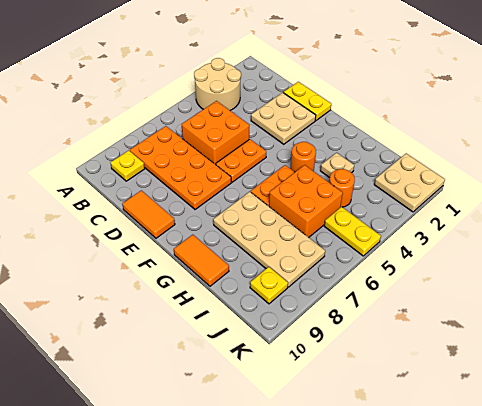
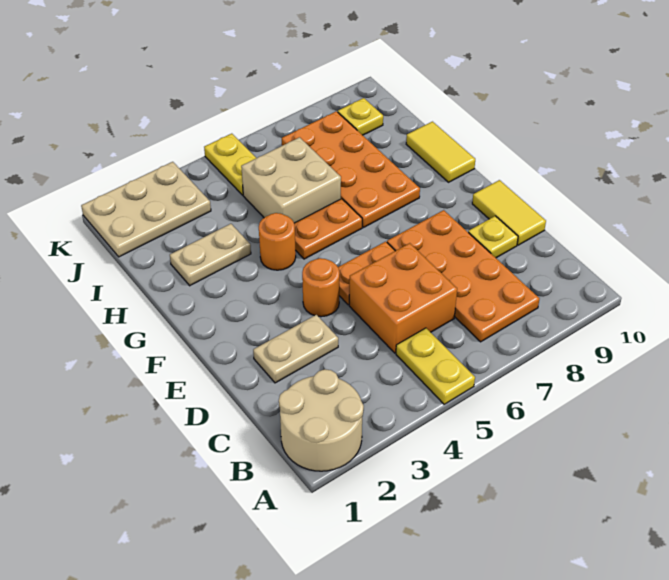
tan 2x2 round brick [194,58,241,110] -> tan 2x2 round brick moved to [279,369,364,471]
yellow 1x1 plate [111,150,145,181] -> yellow 1x1 plate moved to [468,216,518,258]
yellow 1x2 plate [283,82,331,121] -> yellow 1x2 plate moved to [396,328,475,404]
tan 2x2 plate [251,92,316,144] -> tan 1x2 plate [253,315,338,383]
orange 1x2 tile [122,190,175,238] -> yellow 1x2 tile [472,180,546,245]
tan 2x4 plate [213,192,325,287] -> orange 2x4 plate [282,111,420,227]
orange 1x2 tile [174,235,229,286] -> yellow 1x2 tile [406,122,475,182]
tan 1x1 plate [320,153,354,178] -> tan 1x2 plate [170,224,251,286]
orange 2x2 brick [269,165,343,237] -> tan 2x2 brick [241,137,341,223]
orange 1x1 round brick [329,169,355,207] -> orange 1x1 round brick moved to [302,258,340,317]
tan 2x2 plate [374,153,445,212] -> tan 2x3 plate [81,162,211,257]

